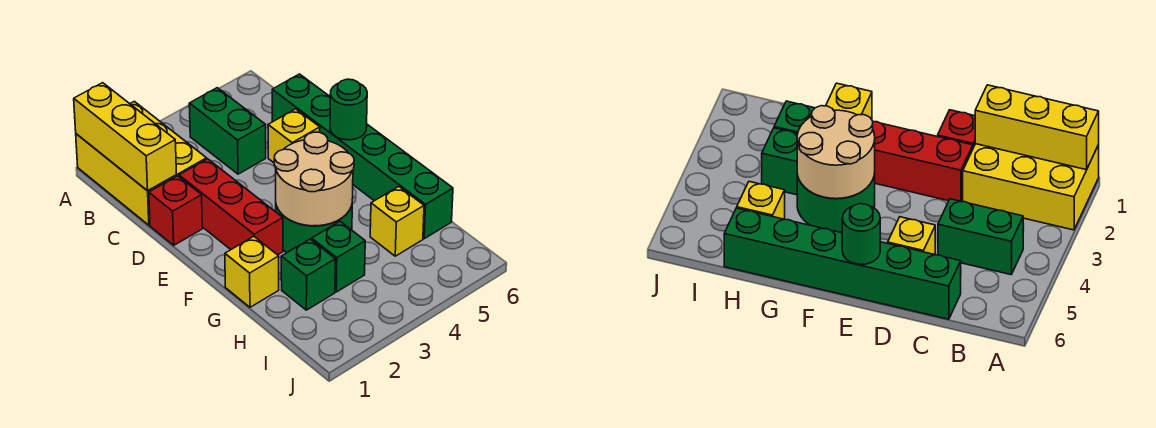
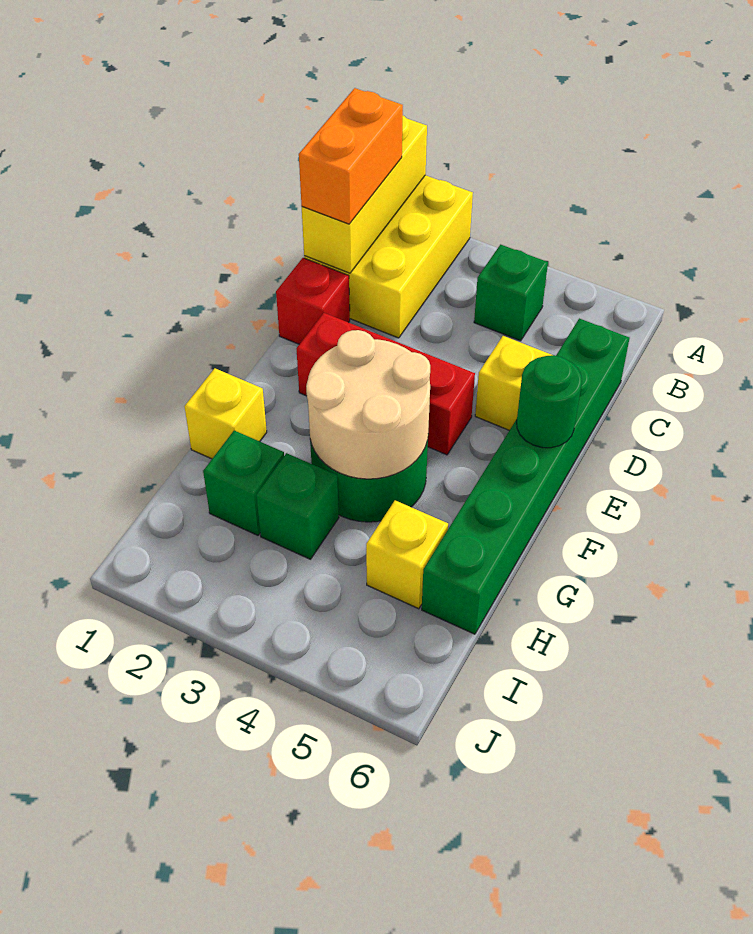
none -> orange 1x2 brick [299,88,403,224]
green 1x2 brick [189,88,266,174] -> green 1x1 brick [474,245,548,341]
red 1x3 brick [179,159,283,255] -> red 1x3 brick turned to [297,313,475,455]

